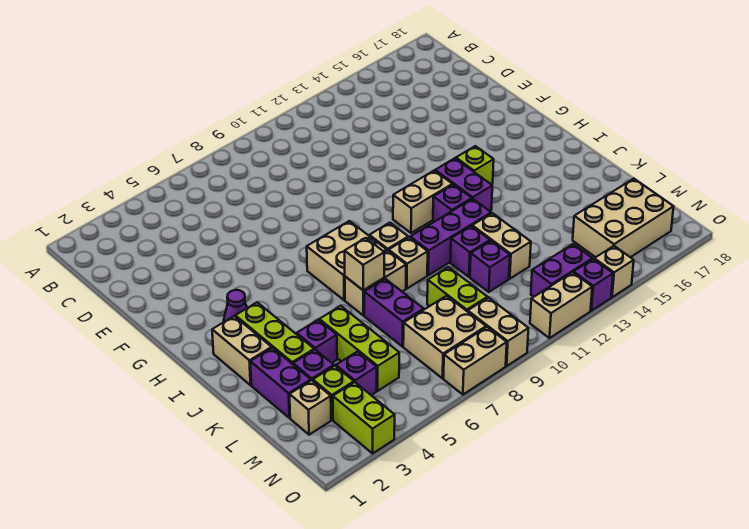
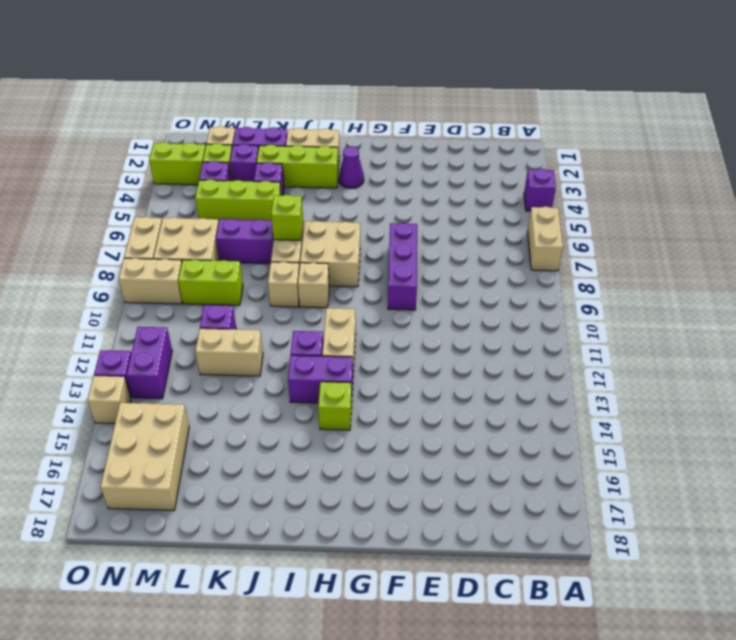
tan 1x1 brick [345,238,384,290] -> lime 1x1 brick [271,195,303,240]
purple 1x3 brick [410,199,491,275] -> purple 1x3 brick moved to [388,223,417,310]
purple 1x1 brick [450,226,490,277] -> purple 1x1 brick moved to [524,169,556,211]
tan 1x2 brick [530,272,592,338] -> tan 1x2 brick moved to [528,207,563,271]

